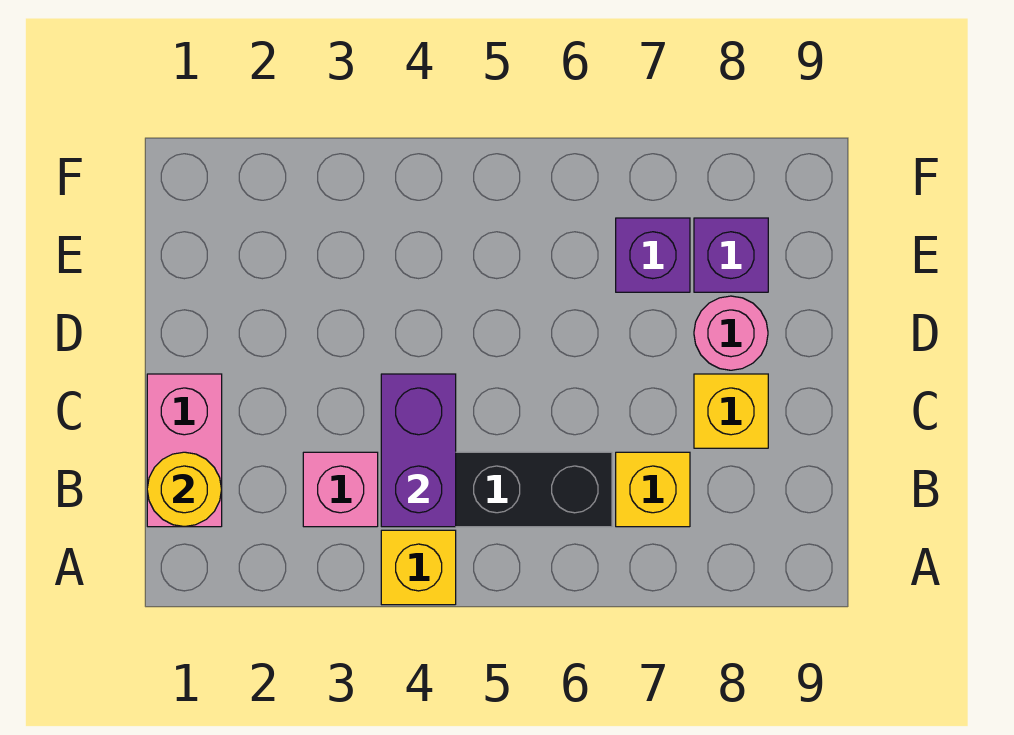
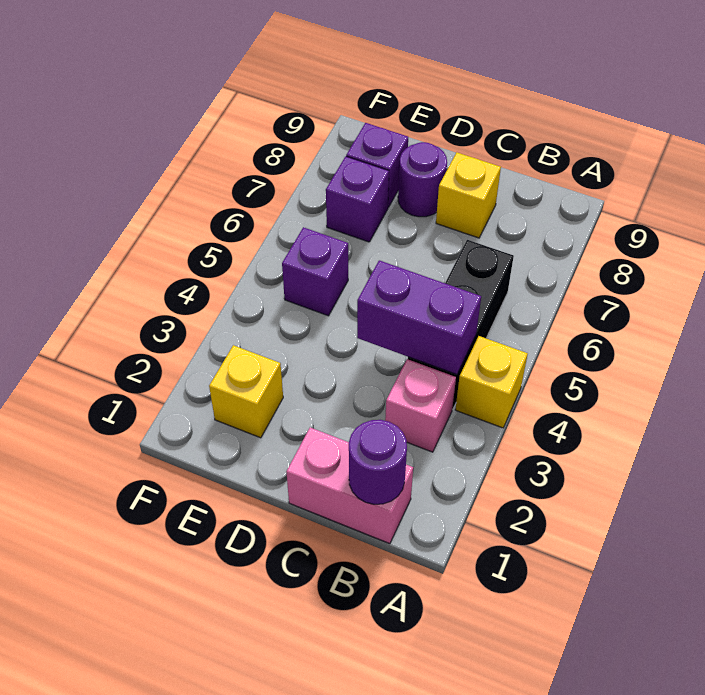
yellow 1x1 round brick [147,452,222,527] -> purple 1x1 round brick [349,420,407,504]
yellow 1x1 brick [616,452,690,527] -> yellow 1x1 brick moved to [209,345,283,438]
pink 1x1 round brick [694,296,768,370] -> purple 1x1 round brick [398,142,447,217]
none -> purple 1x1 brick [282,227,348,316]

